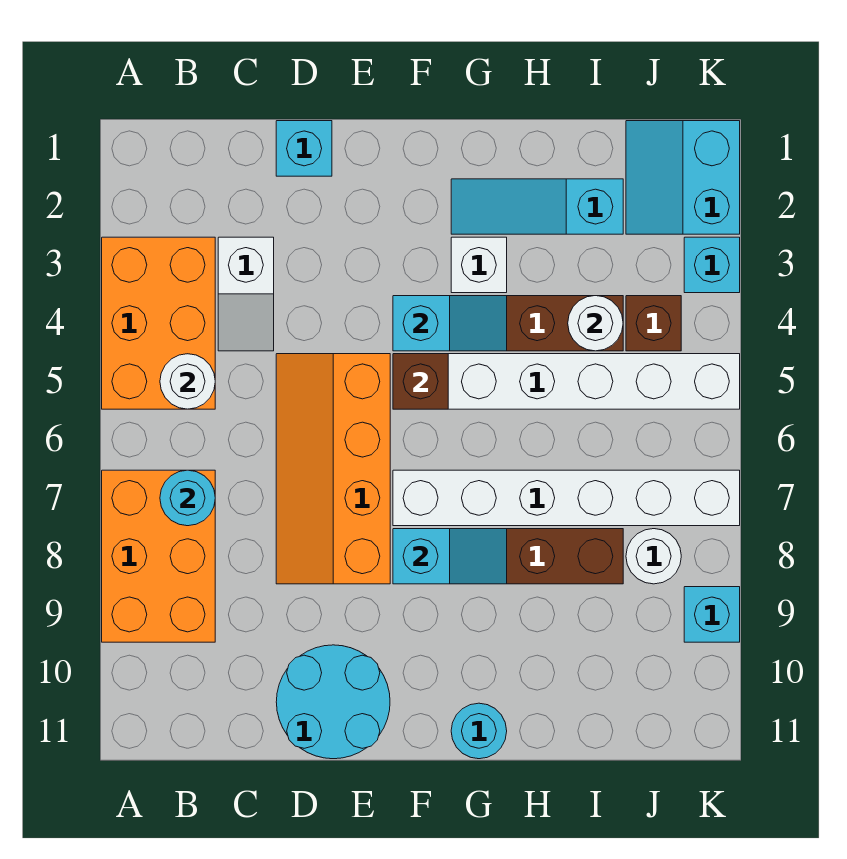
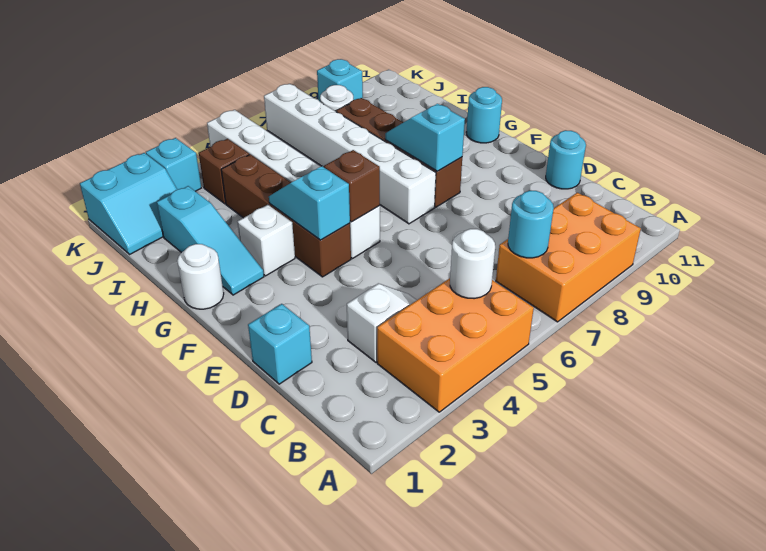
orange 2x4 slope [276,354,390,584] -> none
cyan 2x2 round brick [276,645,390,759] -> cyan 1x1 round brick [546,130,586,189]
white 1x1 round brick [568,296,623,351] -> white 1x1 round brick moved to [177,244,224,309]

